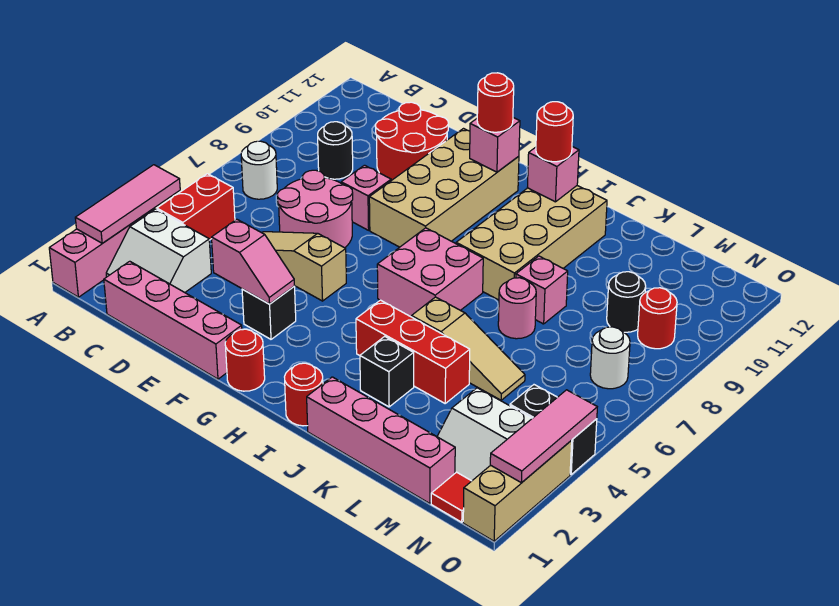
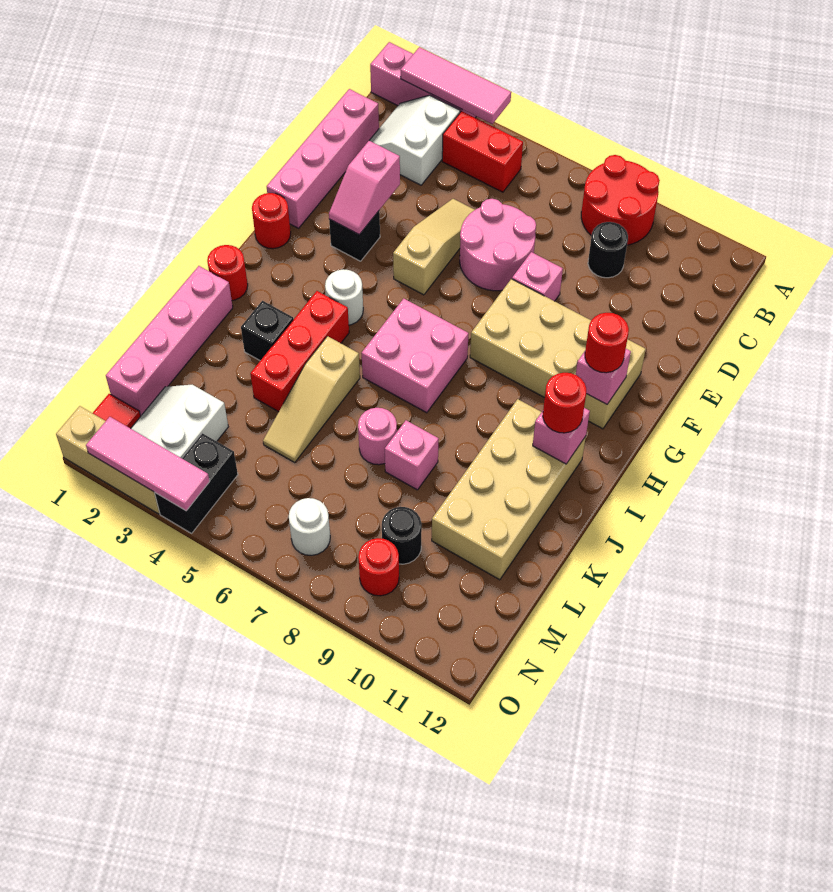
white 1x1 round brick [241,141,277,199] -> white 1x1 round brick moved to [325,269,363,325]
red 2x2 round brick [375,102,448,181] -> red 2x2 round brick moved to [581,155,660,245]
tan 2x4 brick [456,186,607,300] -> tan 2x4 brick turned to [432,399,586,580]

